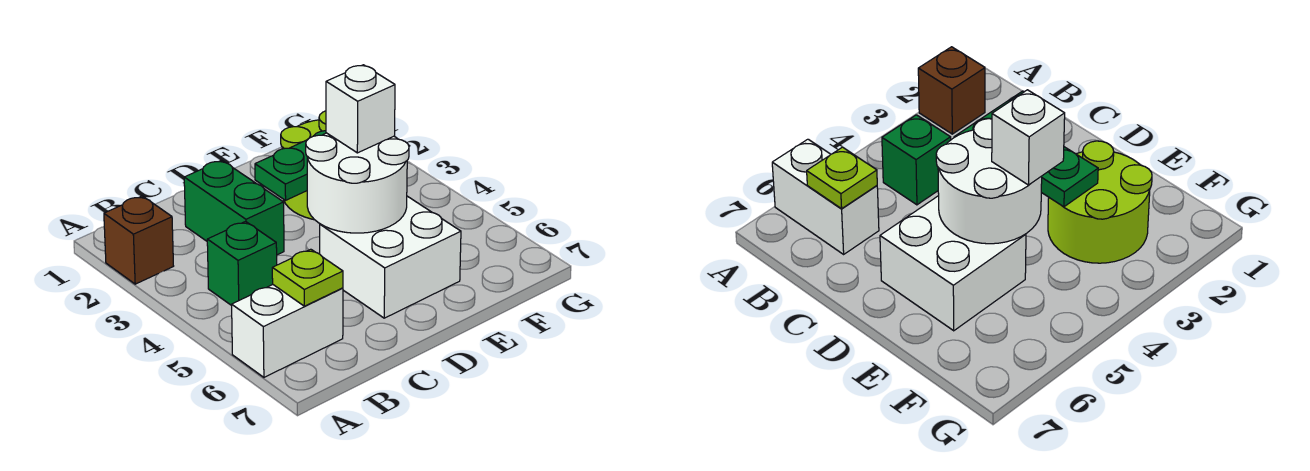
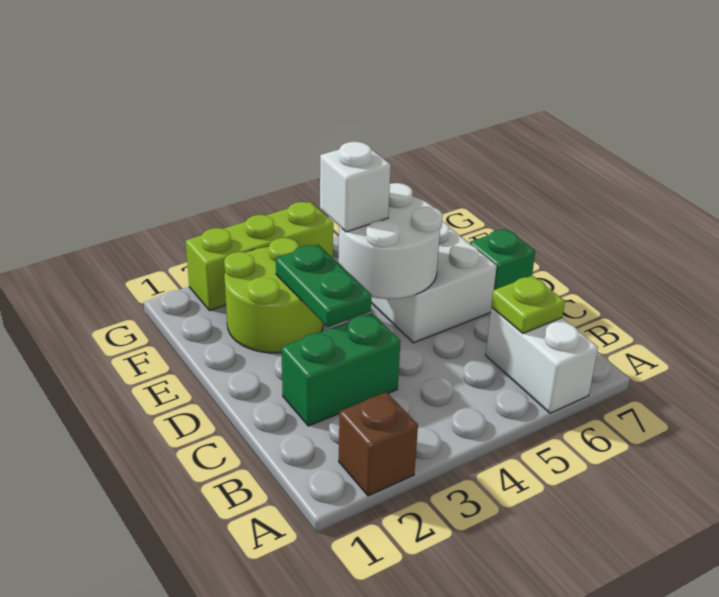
green 1x1 brick [207,222,277,306] -> green 1x1 brick moved to [470,229,535,290]
none -> lime 1x3 brick [186,202,333,310]

